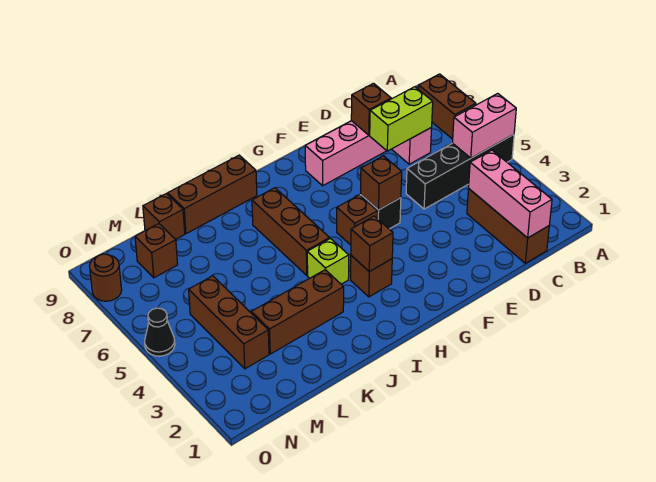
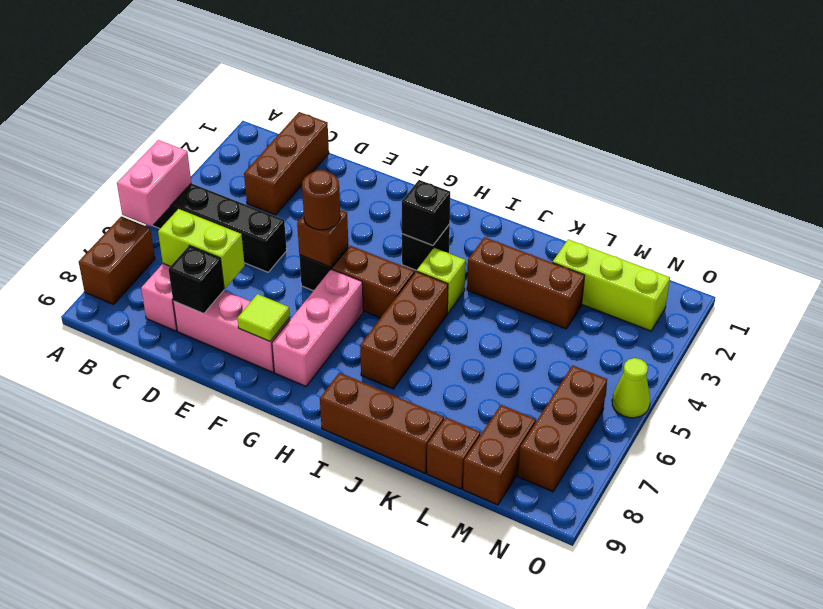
pink 1x2 brick [453,93,516,158] -> pink 1x2 brick turned to [117,140,191,226]
pink 1x3 brick [469,150,552,238] -> pink 1x3 brick moved to [272,269,363,386]
brown 1x1 brick [351,83,391,135] -> black 1x1 brick [169,246,224,314]
none -> lime 1x1 tile [237,294,290,341]
brown 1x1 brick [337,195,377,245] -> brown 1x2 brick [332,246,414,318]
brown 1x1 brick [351,255,392,297] -> black 1x1 brick [402,224,450,270]
brown 1x1 brick [351,216,393,272] -> black 1x1 brick [402,180,450,245]
none -> lime 1x3 brick [553,239,670,331]
brown 1x3 brick [189,276,269,369] -> brown 1x3 brick moved to [518,365,607,492]
brown 1x1 brick [135,224,178,278] -> brown 1x2 brick [463,405,536,505]
black 1x1 cone [145,308,175,356] -> lime 1x1 cone [612,358,650,418]
brown 1x1 round brick [90,254,122,301] -> brown 1x1 round brick moved to [302,170,340,230]

